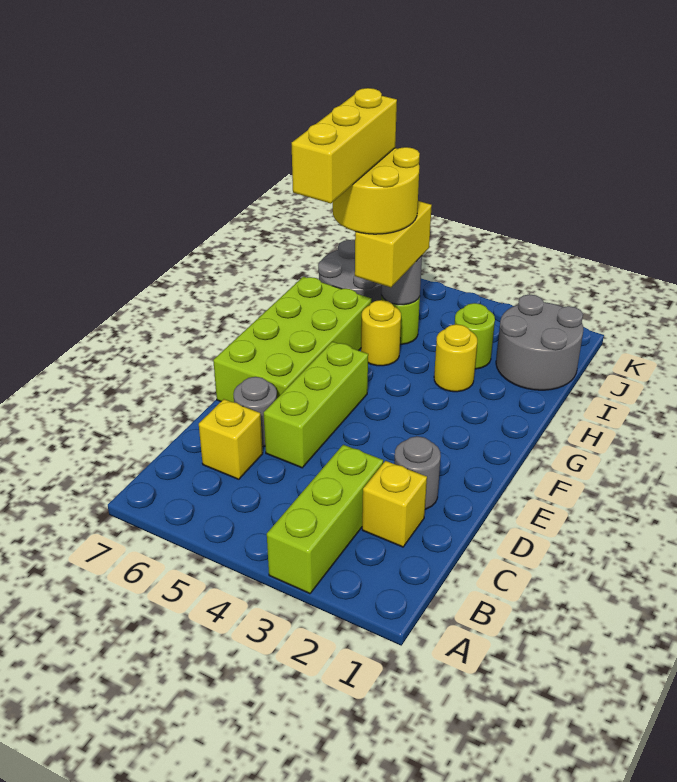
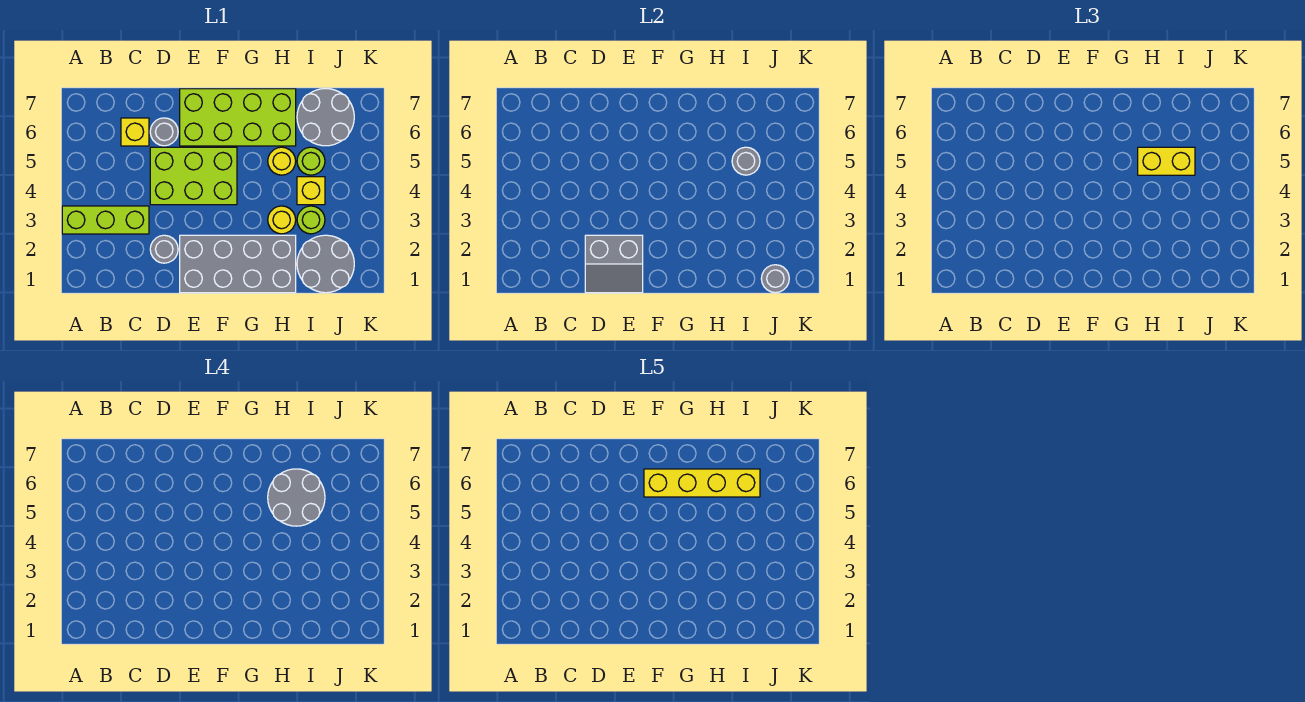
yellow 1x1 brick [362,461,427,547] -> yellow 1x1 brick moved to [297,177,325,205]
none -> grey 2x2 slope [585,235,643,293]
lime 1x3 brick [264,342,368,468] -> lime 2x3 brick [150,147,237,205]
none -> grey 2x4 brick [180,235,296,293]
yellow 1x3 brick [292,88,397,204] -> yellow 1x4 brick [644,469,760,497]
yellow 2x2 round brick [333,147,420,234] -> grey 2x2 round brick [268,469,325,526]
none -> grey 1x1 round brick [761,265,789,293]

